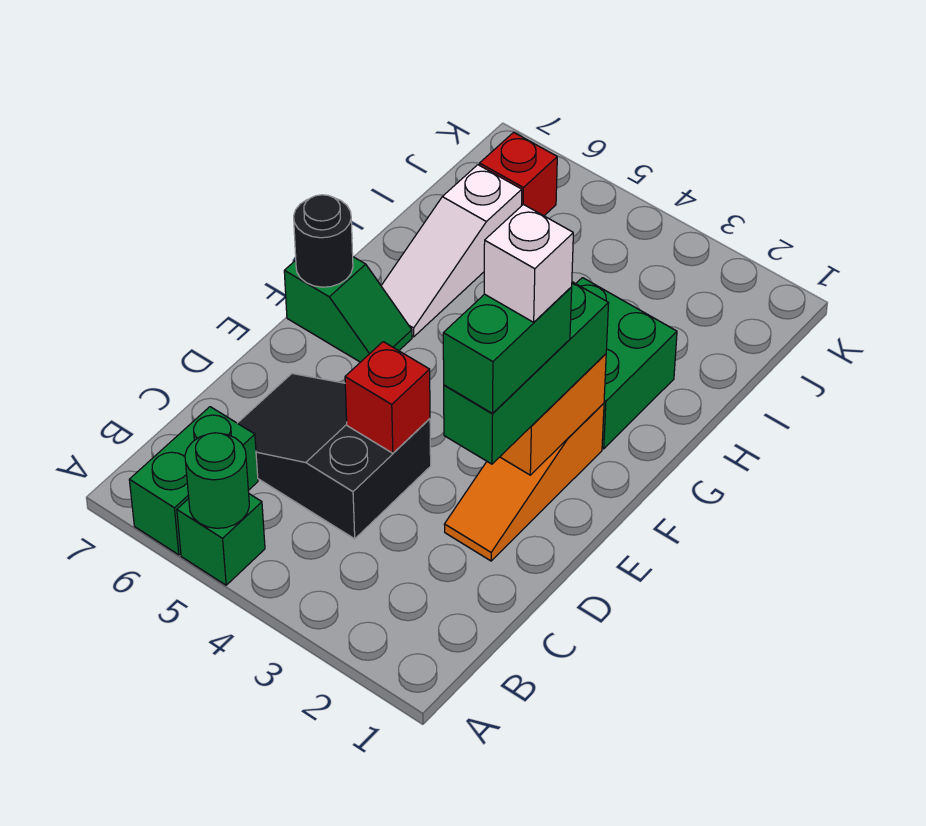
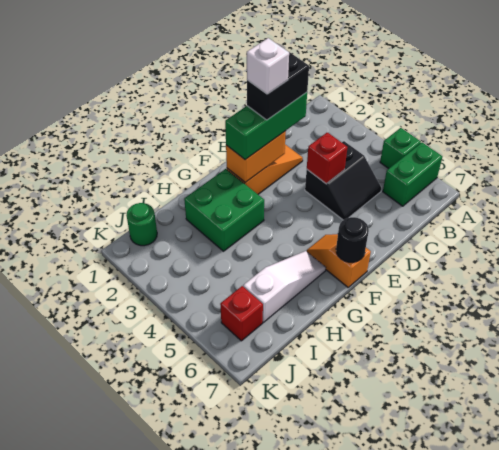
green 1x1 round brick [185,433,249,528] -> green 1x1 round brick moved to [126,203,157,246]
black 2x3 slope [238,374,431,539] -> black 2x2 slope [305,141,381,220]
green 1x2 brick [443,287,572,413] -> black 1x2 brick [247,52,309,120]
green 1x2 slope [284,257,412,362] -> orange 1x2 slope [307,234,371,287]

